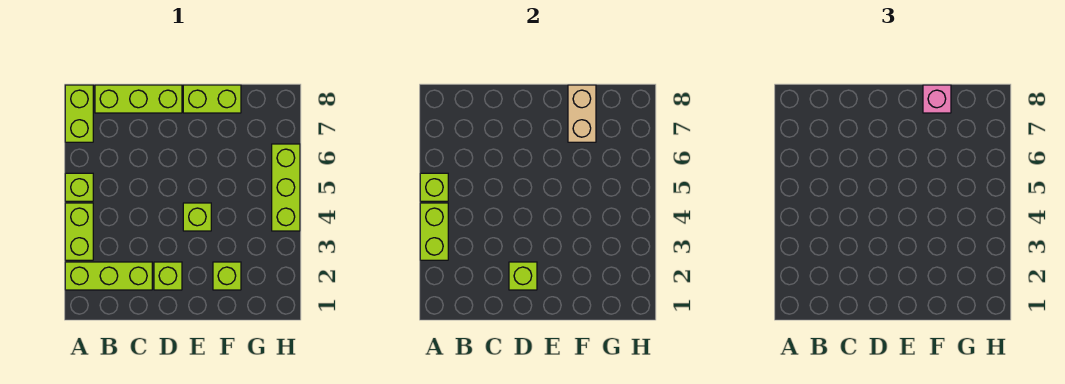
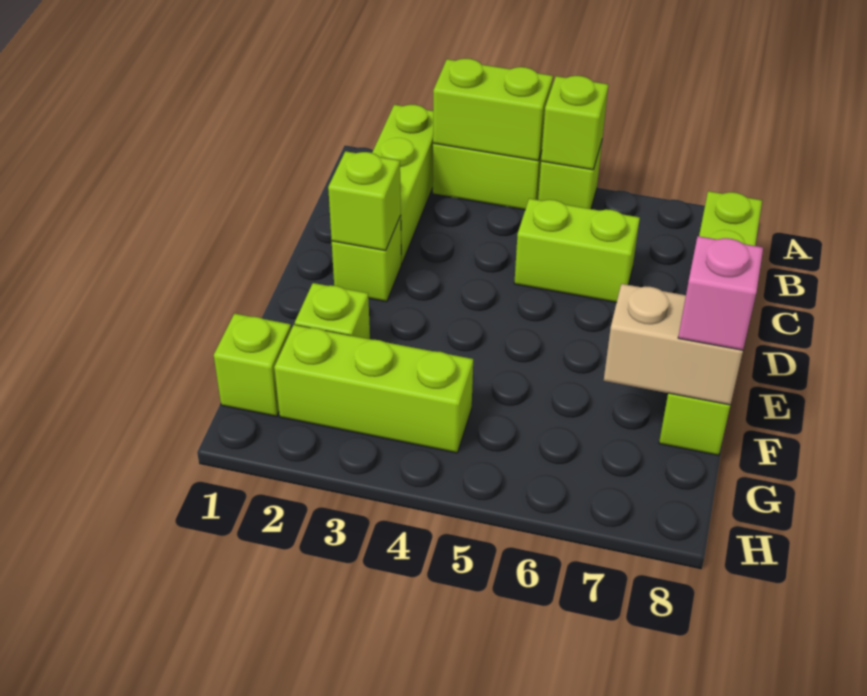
lime 1x2 brick [65,85,93,142] -> lime 1x2 brick moved to [514,199,640,303]
lime 1x1 brick [183,203,211,231] -> lime 1x1 brick moved to [214,314,291,417]
lime 1x3 brick [272,144,300,231] -> lime 1x3 brick moved to [274,325,473,453]

